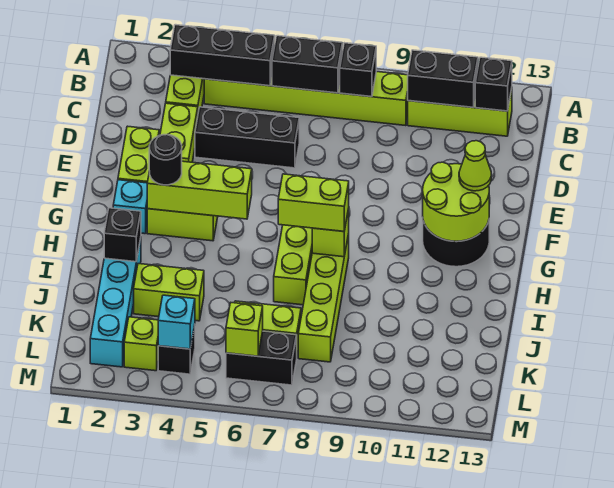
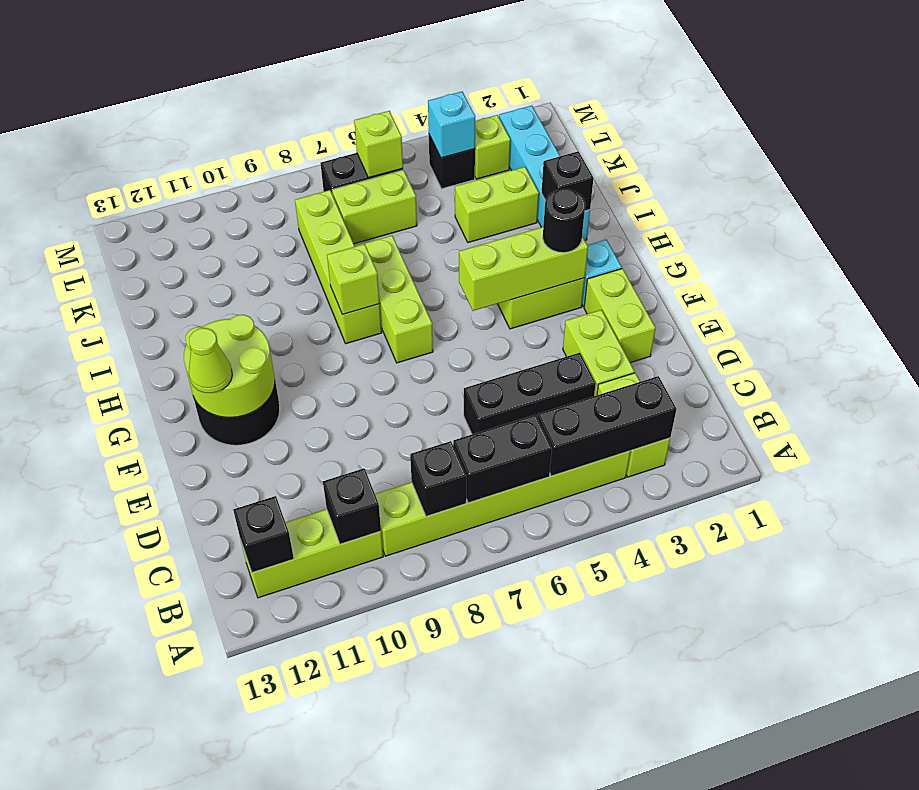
black 1x2 brick [408,50,478,107] -> black 1x1 brick [323,468,381,544]
lime 1x2 brick [278,174,349,231] -> none

